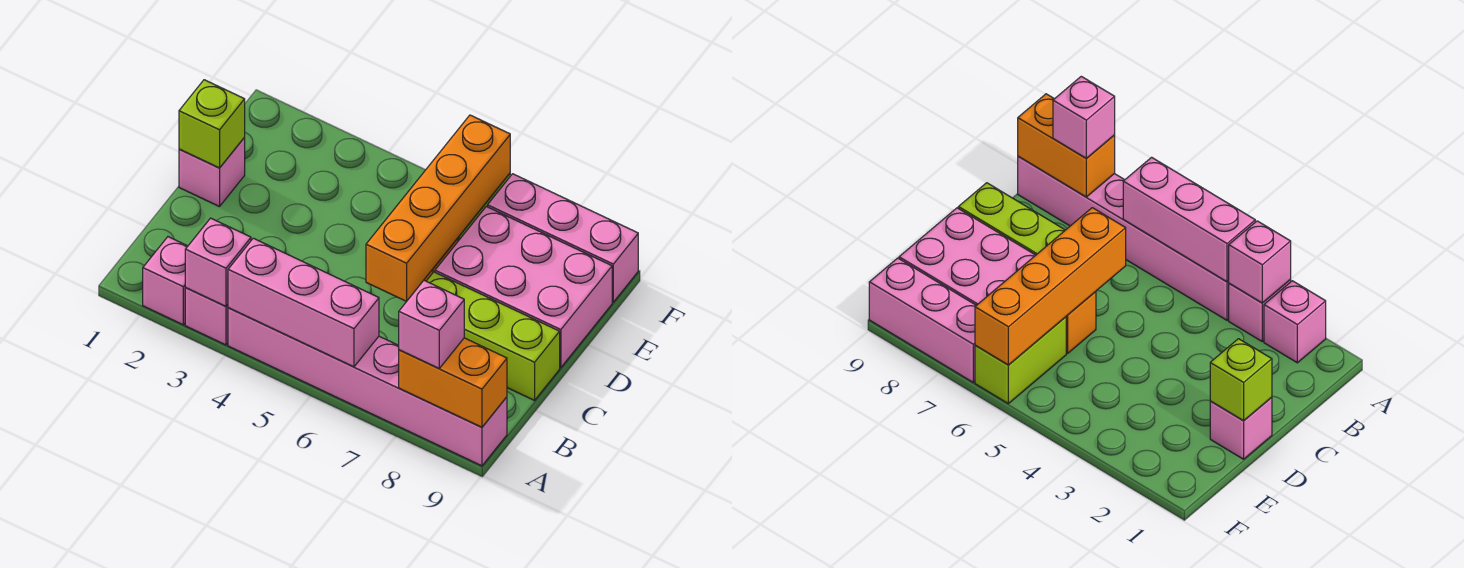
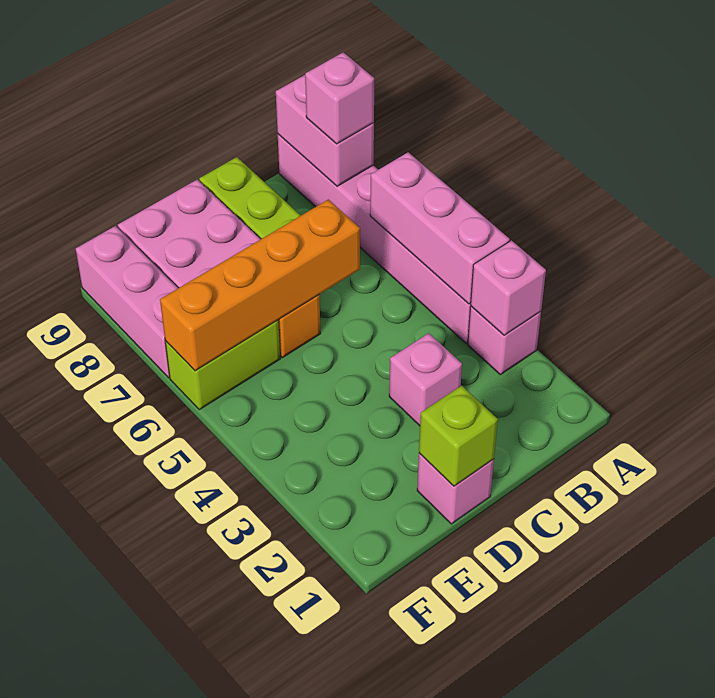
pink 1x1 brick [143,237,188,325] -> pink 1x1 brick moved to [389,333,462,426]
orange 1x2 brick [399,338,507,427] -> pink 1x2 brick [276,75,374,186]

